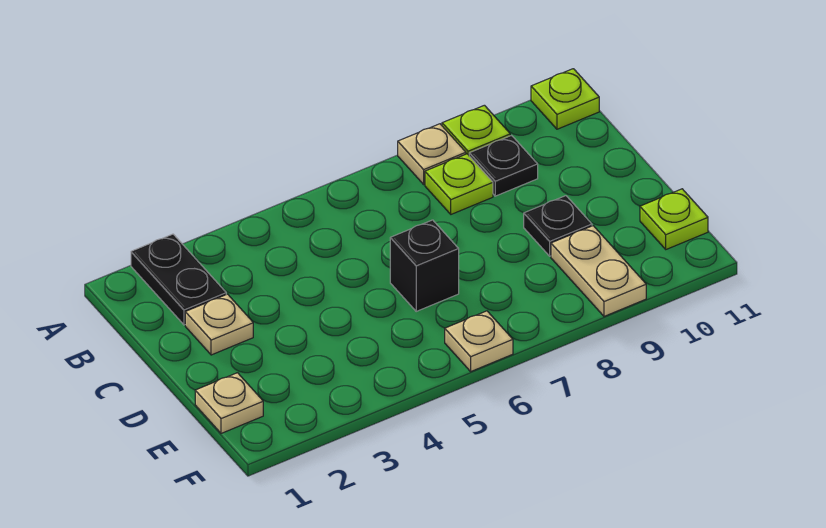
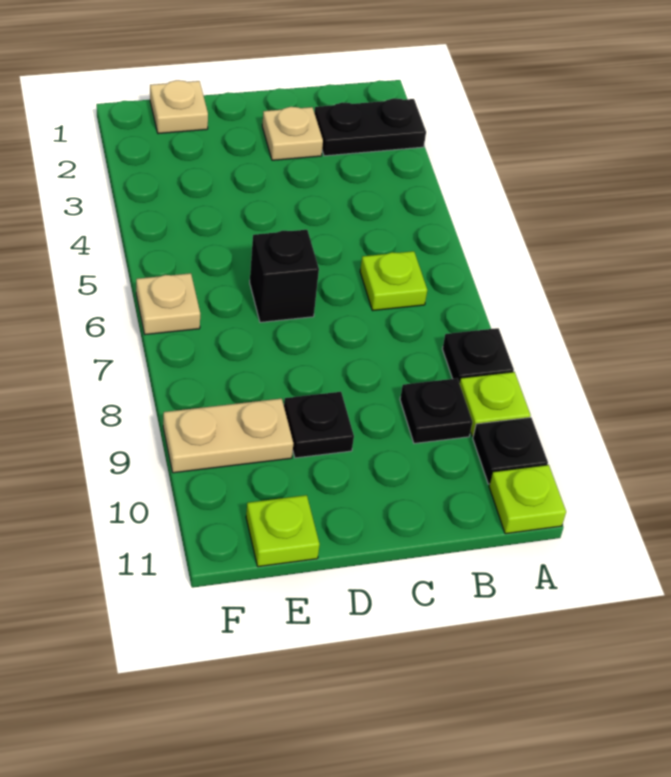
tan 1x1 plate [398,124,466,184] -> black 1x1 plate [442,328,514,382]
none -> black 1x1 plate [473,417,548,484]
lime 1x1 plate [425,154,493,214] -> lime 1x1 plate moved to [360,251,427,311]

